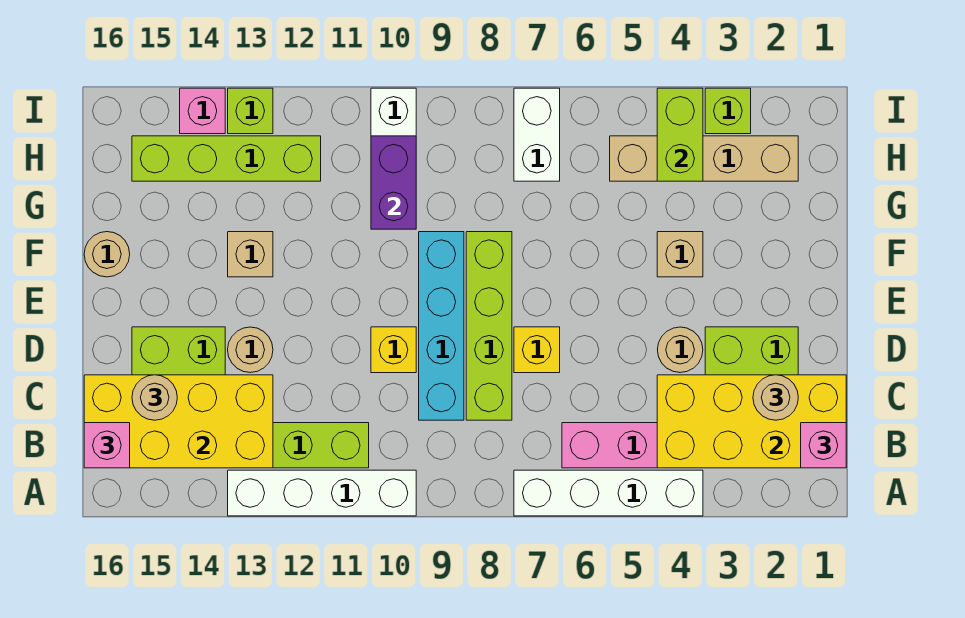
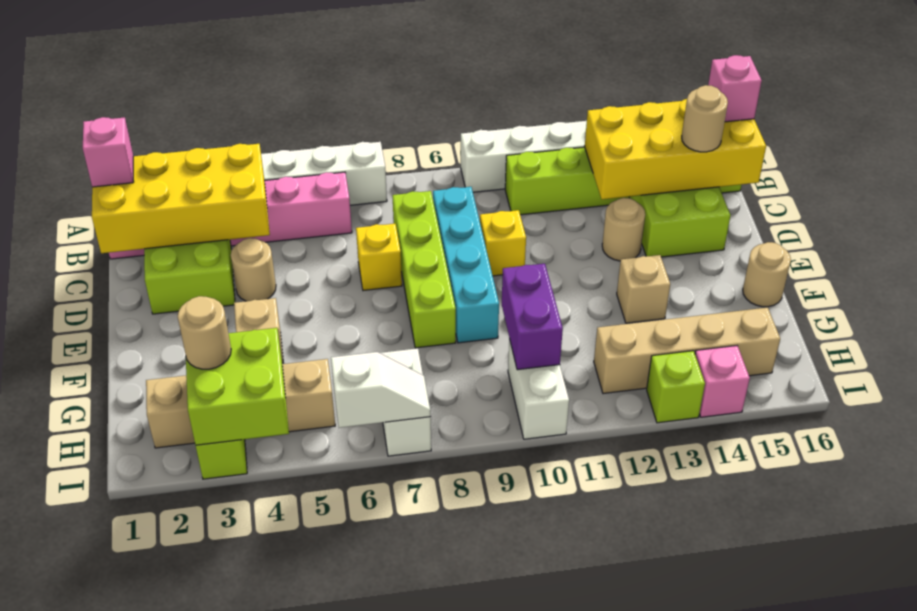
tan 1x1 round brick [753,375,798,420] -> tan 1x1 round brick moved to [178,296,231,369]
lime 1x2 brick [657,88,703,181] -> lime 2x2 brick [186,328,289,445]
lime 1x4 brick [132,136,321,181] -> tan 1x4 brick [594,308,780,394]
none -> white 1x2 slope [331,352,431,428]

